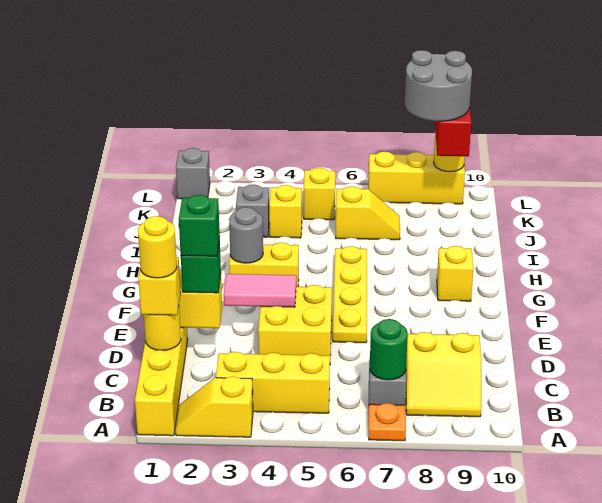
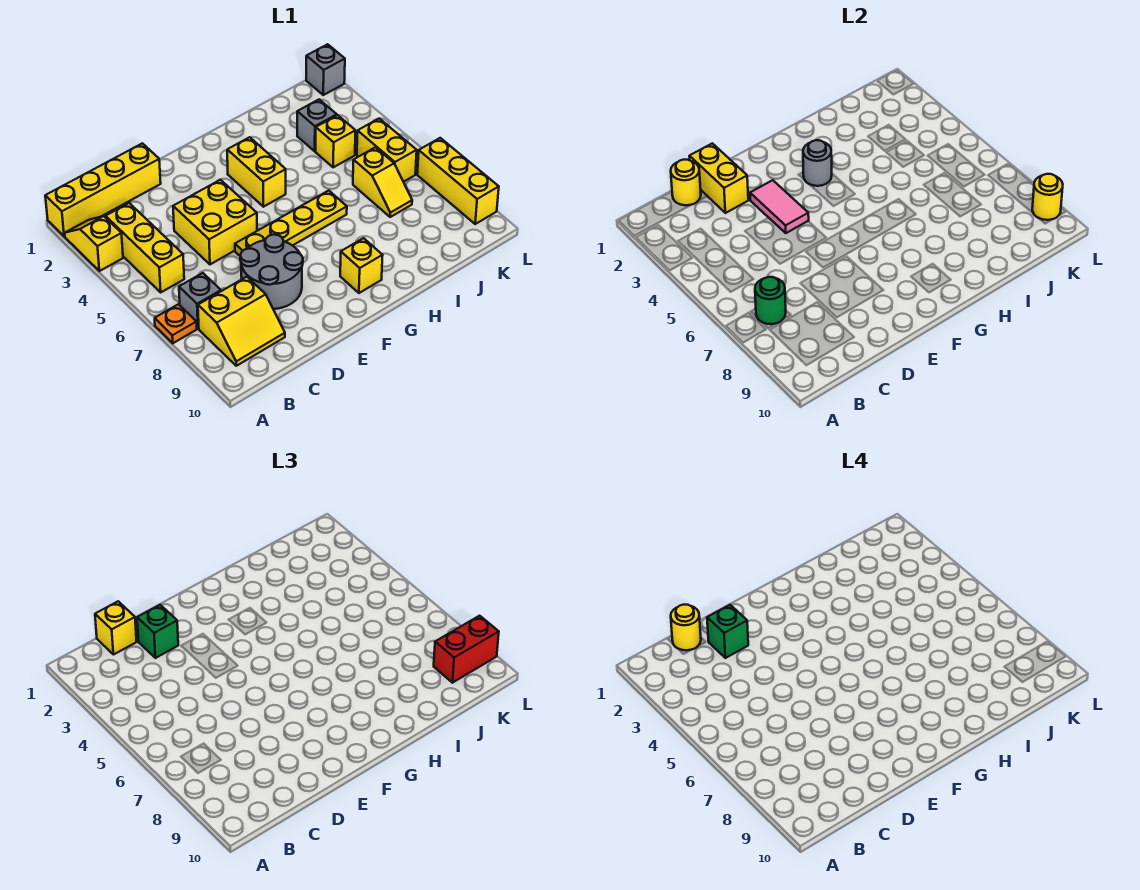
yellow 2x2 slope [406,332,482,417] -> yellow 2x2 slope turned to [198,277,285,366]
yellow 1x1 brick [304,168,335,220] -> yellow 1x2 brick [357,119,417,182]
grey 2x2 round brick [405,50,472,121] -> grey 2x2 round brick moved to [240,235,303,309]

